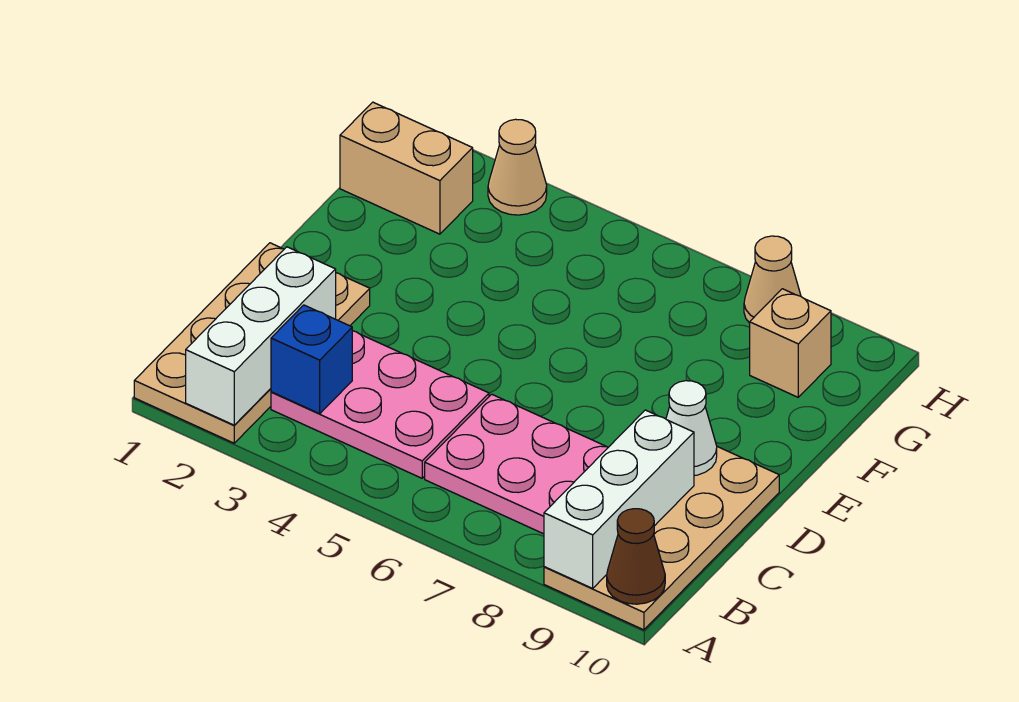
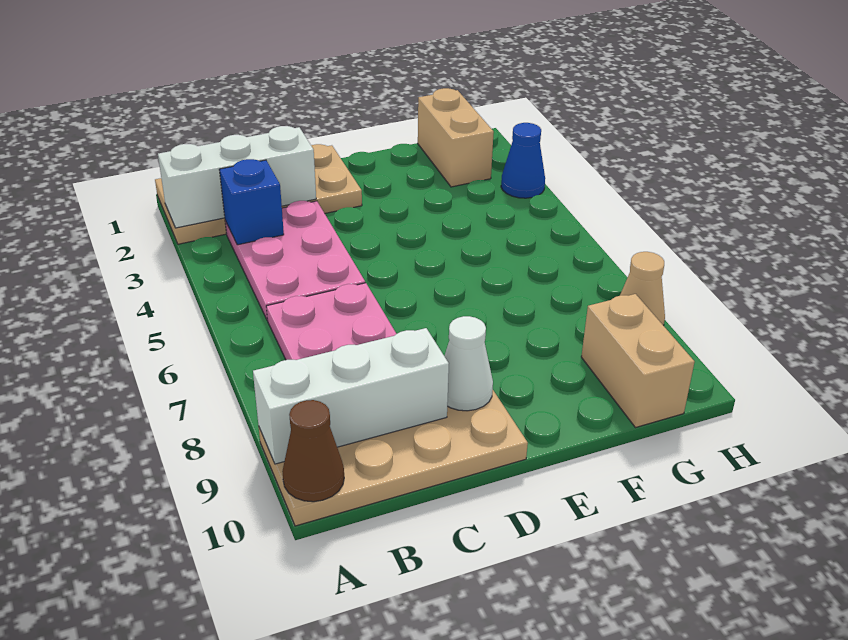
tan 1x1 brick [750,289,831,397] -> tan 1x2 brick [581,294,694,428]
tan 1x1 cone [488,119,547,215] -> blue 1x1 cone [501,123,545,198]

